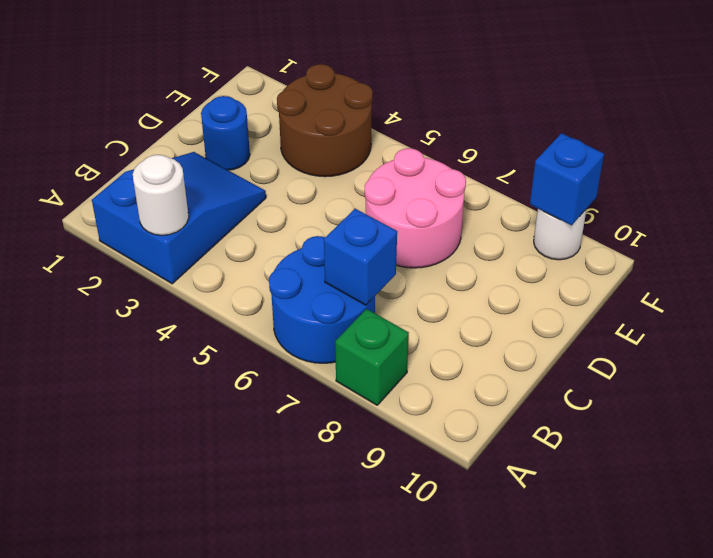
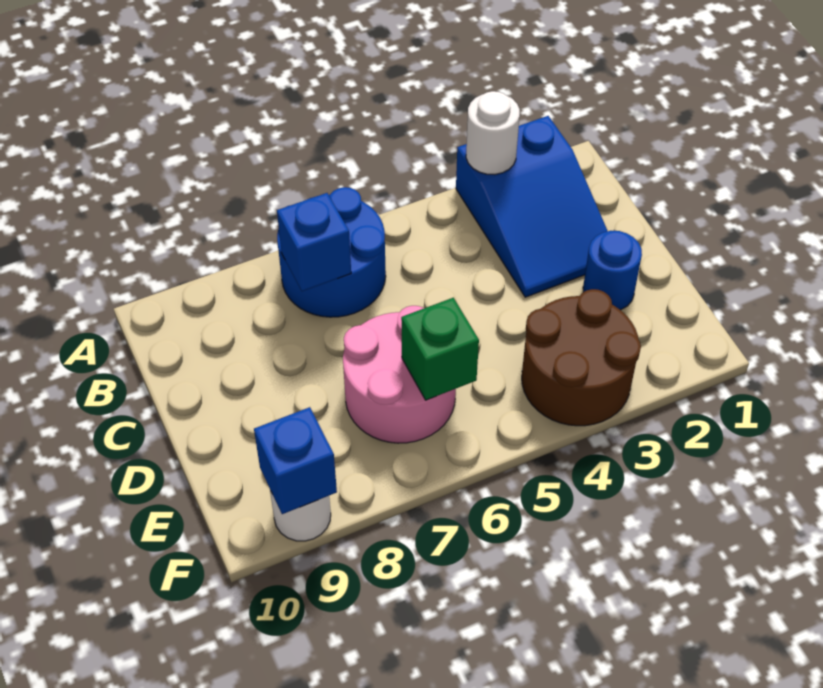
green 1x1 brick [335,309,409,405] -> green 1x1 brick moved to [401,298,479,400]

